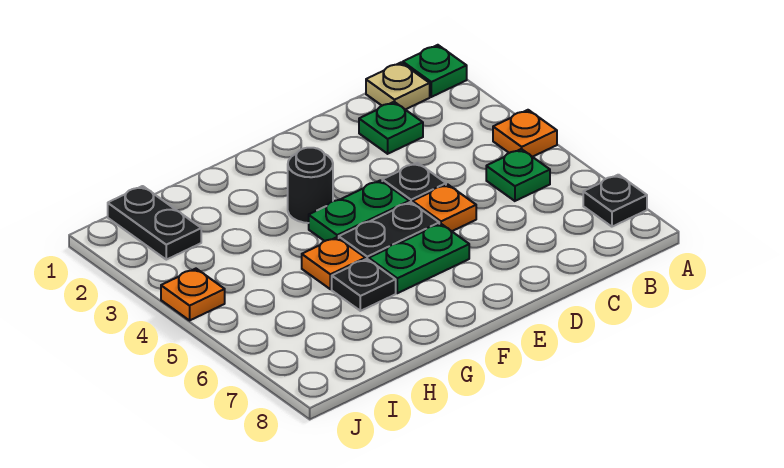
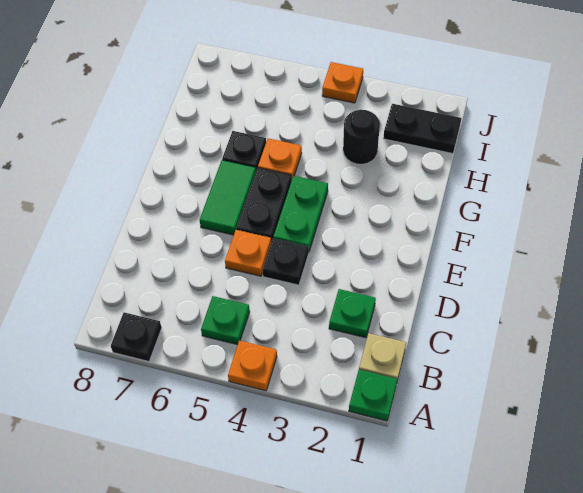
green 1x2 plate [369,224,469,293] -> green 1x2 tile [200,160,256,235]
black 1x1 round brick [288,148,333,223] -> black 1x1 round brick moved to [343,110,380,164]

